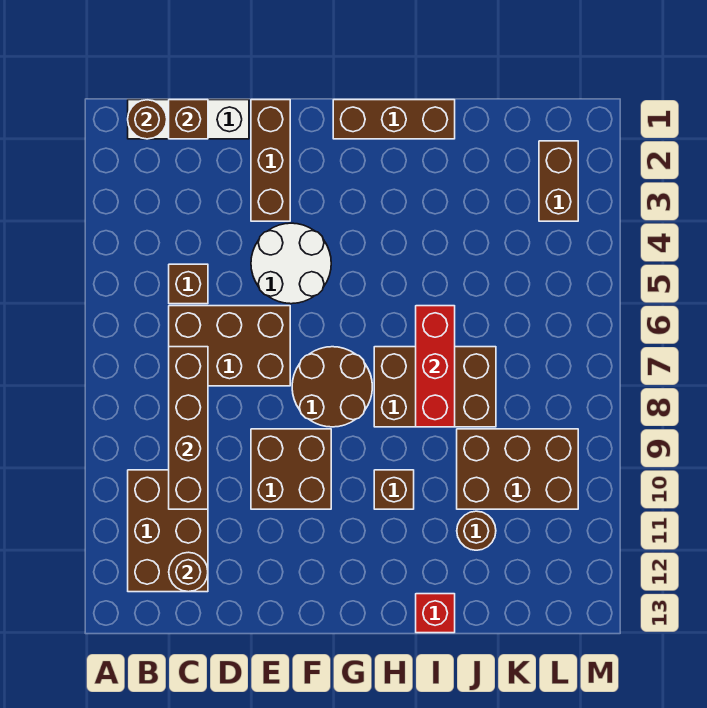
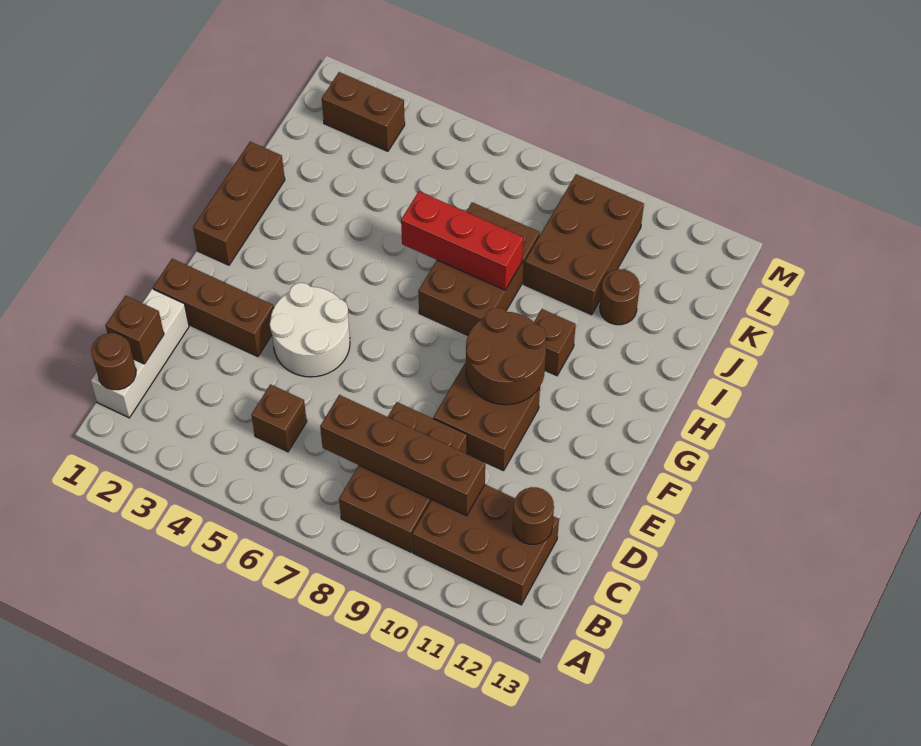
brown 2x3 brick [169,306,290,386] -> brown 2x3 brick moved to [339,402,467,552]
brown 2x2 round brick [292,347,372,427] -> brown 2x2 round brick moved to [466,308,546,405]
red 1x1 brick [416,594,455,633] -> none

